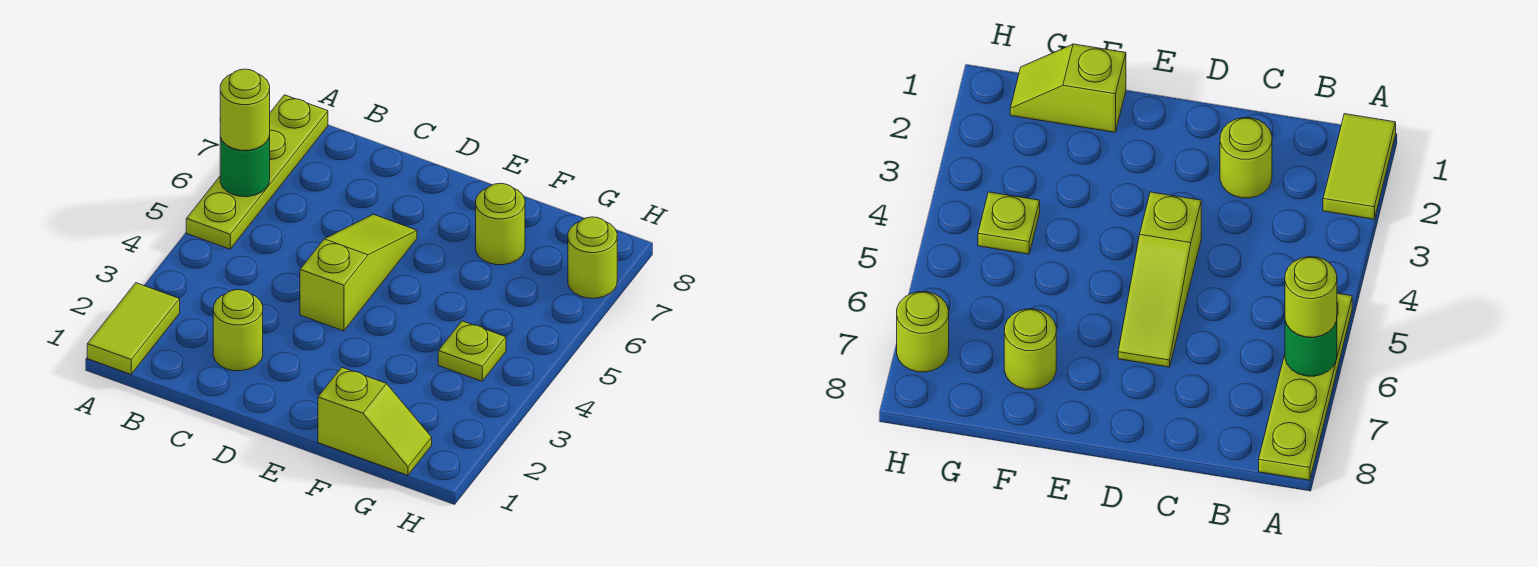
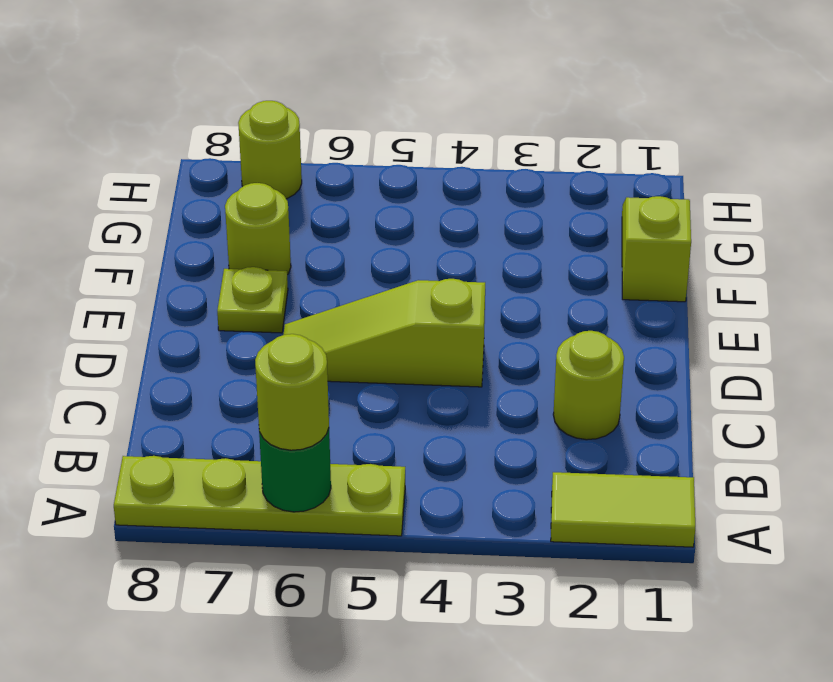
lime 1x1 plate [438,321,506,381] -> lime 1x1 plate moved to [217,267,288,333]

